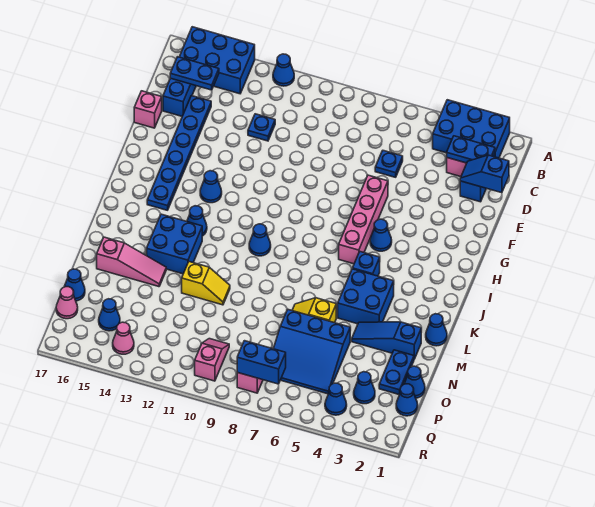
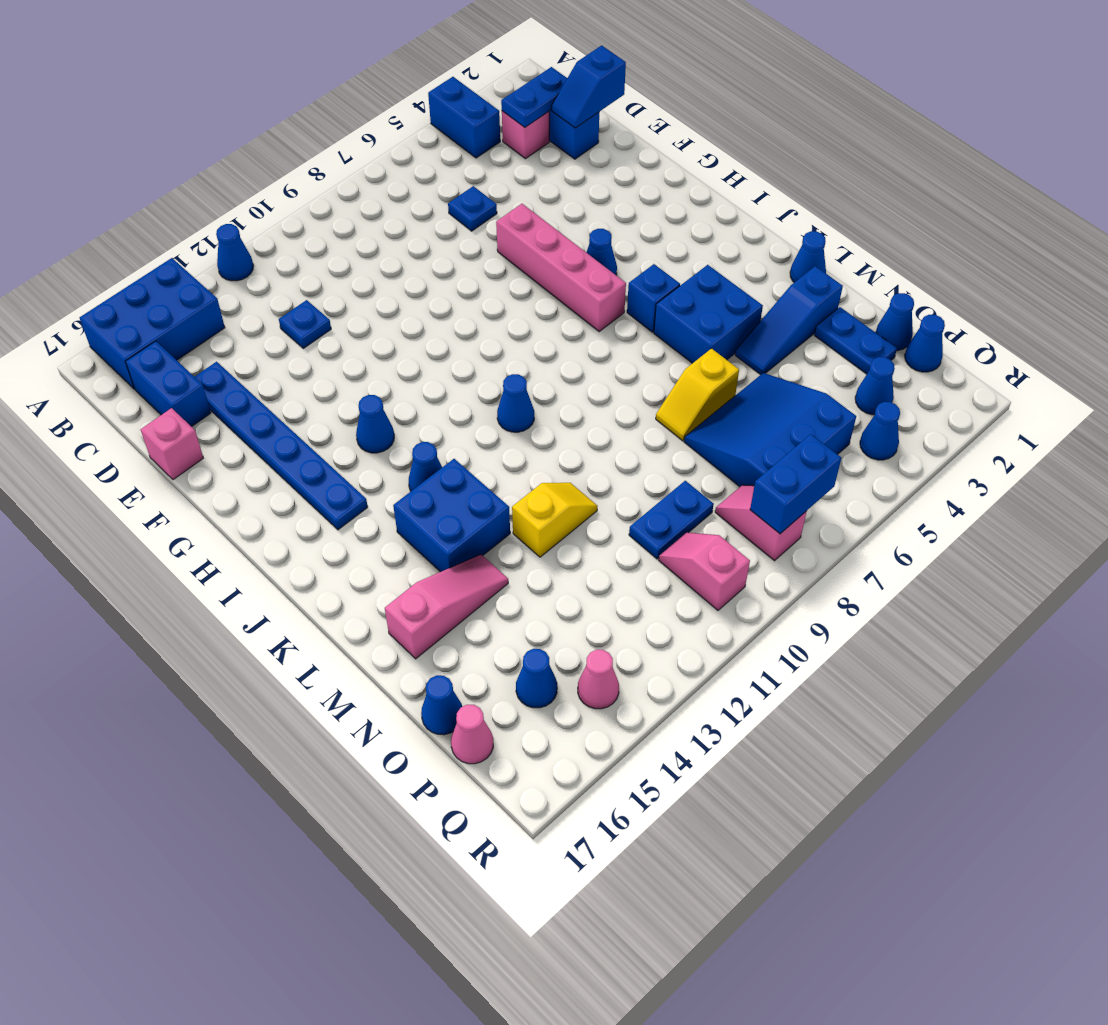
blue 2x3 brick [433,100,510,158] -> blue 1x2 brick [428,77,500,158]
blue 1x2 plate [170,57,219,90] -> blue 1x2 plate moved to [629,481,714,559]
blue 3x3 slope [274,310,350,394] -> blue 3x3 slope turned to [684,373,856,487]

